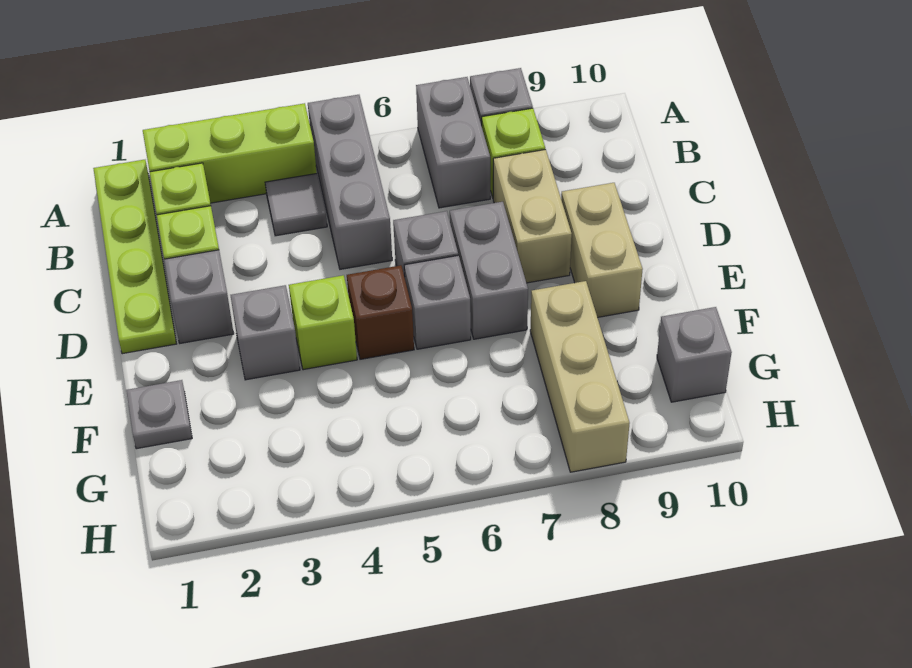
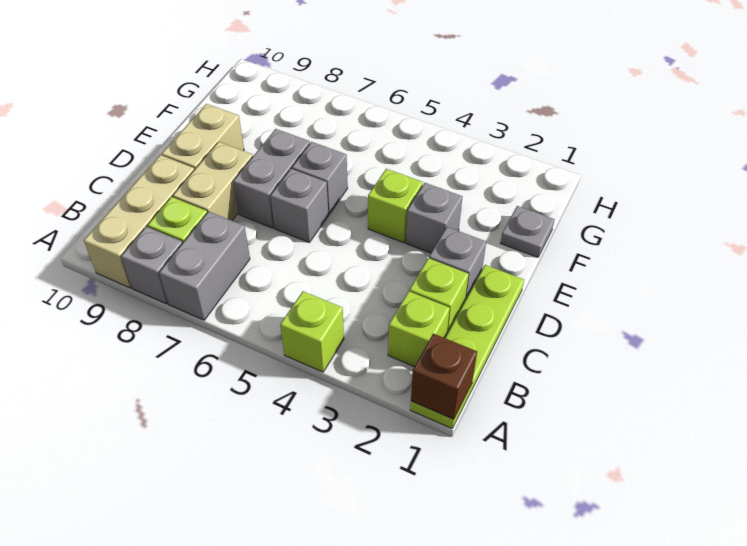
lime 1x3 brick [143,103,317,203] -> lime 1x1 brick [280,291,344,372]
grey 1x3 brick [308,95,392,269] -> none
grey 1x1 tile [265,174,327,236] -> none
brown 1x1 brick [347,265,414,359] -> brown 1x1 brick moved to [411,334,477,419]
tan 1x3 brick [530,281,630,472] -> tan 1x3 brick moved to [84,155,194,288]
grey 1x1 brick [657,307,732,402] -> none

